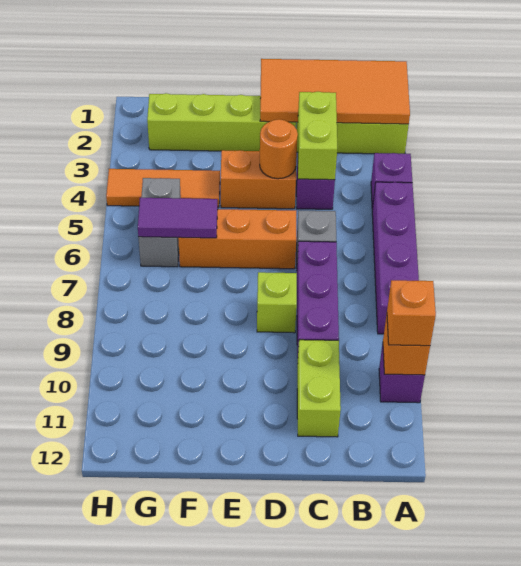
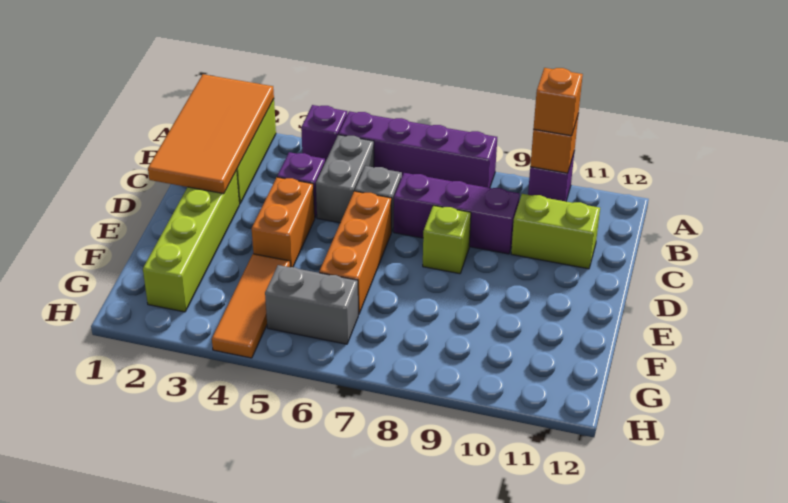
none -> grey 1x2 brick [316,135,374,223]
lime 1x2 brick [298,92,337,180] -> none
orange 1x1 round brick [260,119,298,179] -> none
purple 1x2 tile [138,198,218,238] -> none

